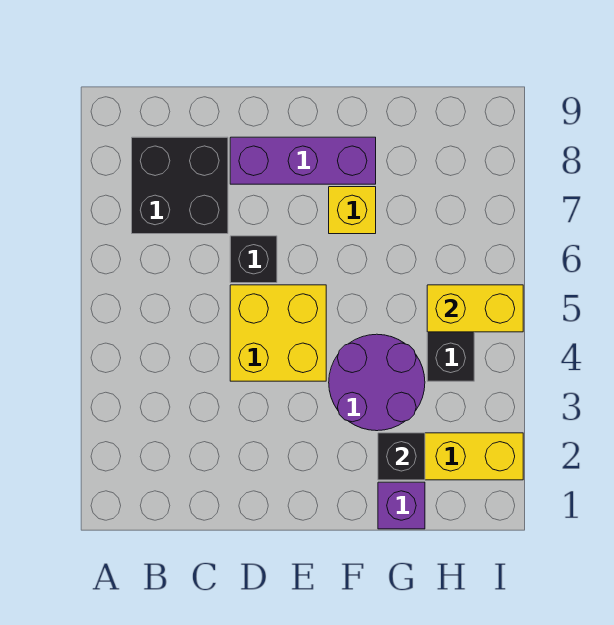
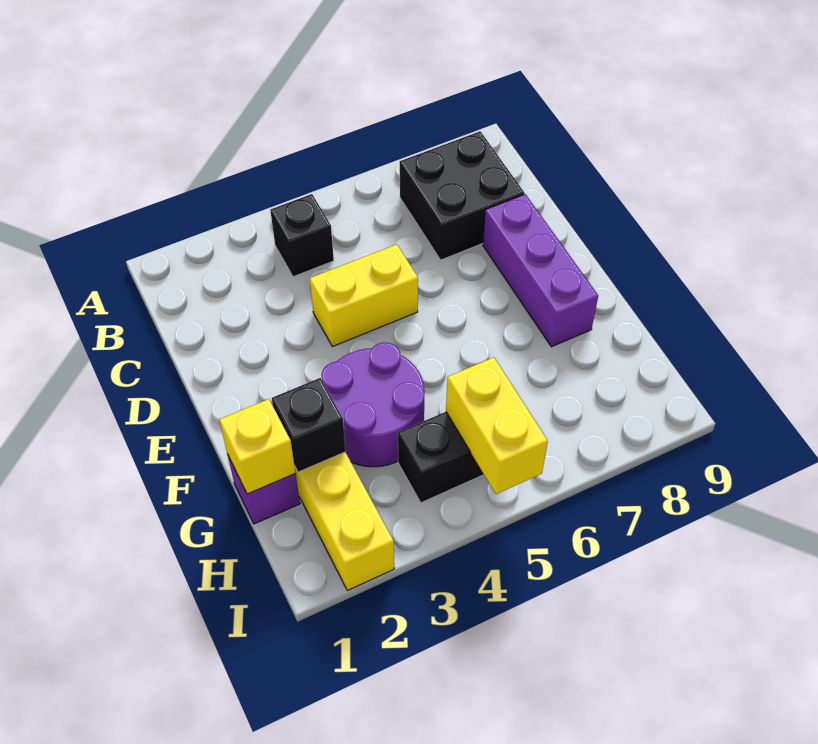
yellow 2x2 brick [230,285,326,381] -> yellow 1x2 brick [310,244,418,347]
black 1x1 brick [230,236,277,283] -> black 1x1 brick moved to [270,194,334,277]
yellow 1x1 brick [329,187,376,234] -> yellow 1x1 brick moved to [219,399,296,494]

